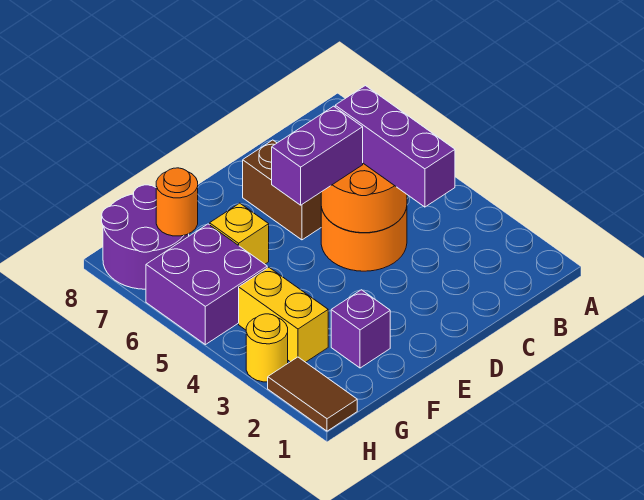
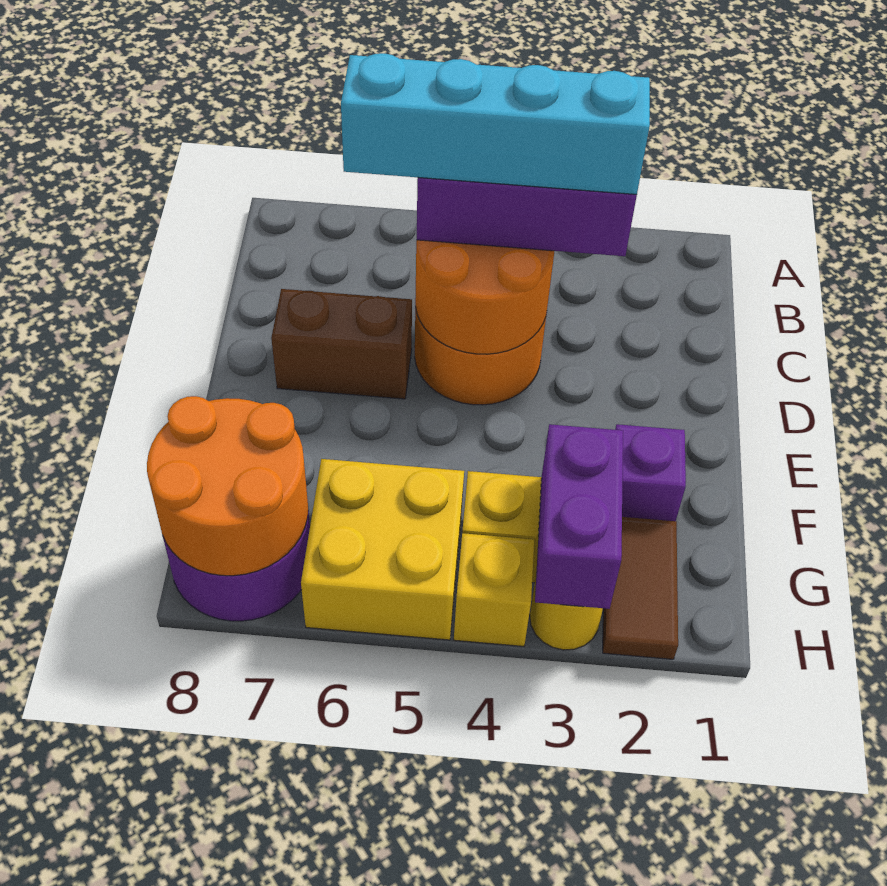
none -> cyan 1x4 brick [341,53,650,194]
purple 1x2 brick [272,106,363,205] -> purple 1x2 brick moved to [535,424,623,609]
yellow 1x1 brick [210,203,269,264] -> yellow 1x1 brick moved to [454,533,534,646]
purple 2x2 brick [146,224,267,345] -> yellow 2x2 brick [301,459,464,640]
orange 1x1 round brick [156,168,198,236] -> orange 2x2 round brick [147,396,308,576]
brown 1x2 tile [268,357,357,431] -> brown 1x2 tile turned to [603,517,678,659]

